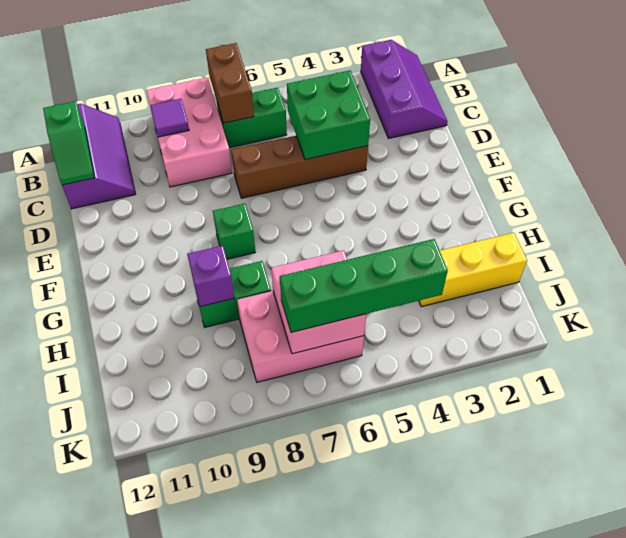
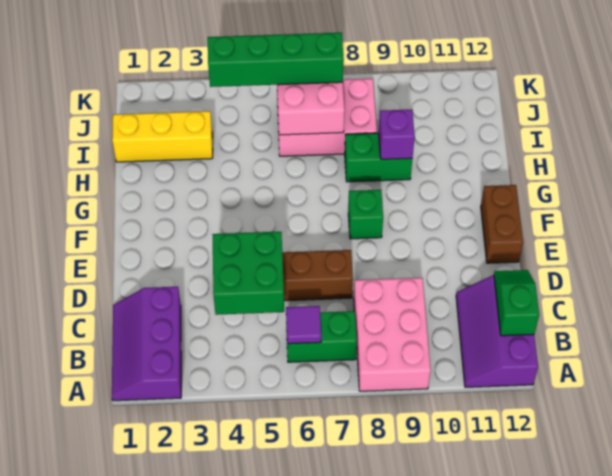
brown 1x2 brick [206,43,254,123] -> brown 1x2 brick moved to [481,185,523,263]
purple 1x1 tile [150,99,189,137] -> purple 1x1 tile moved to [286,306,321,344]

